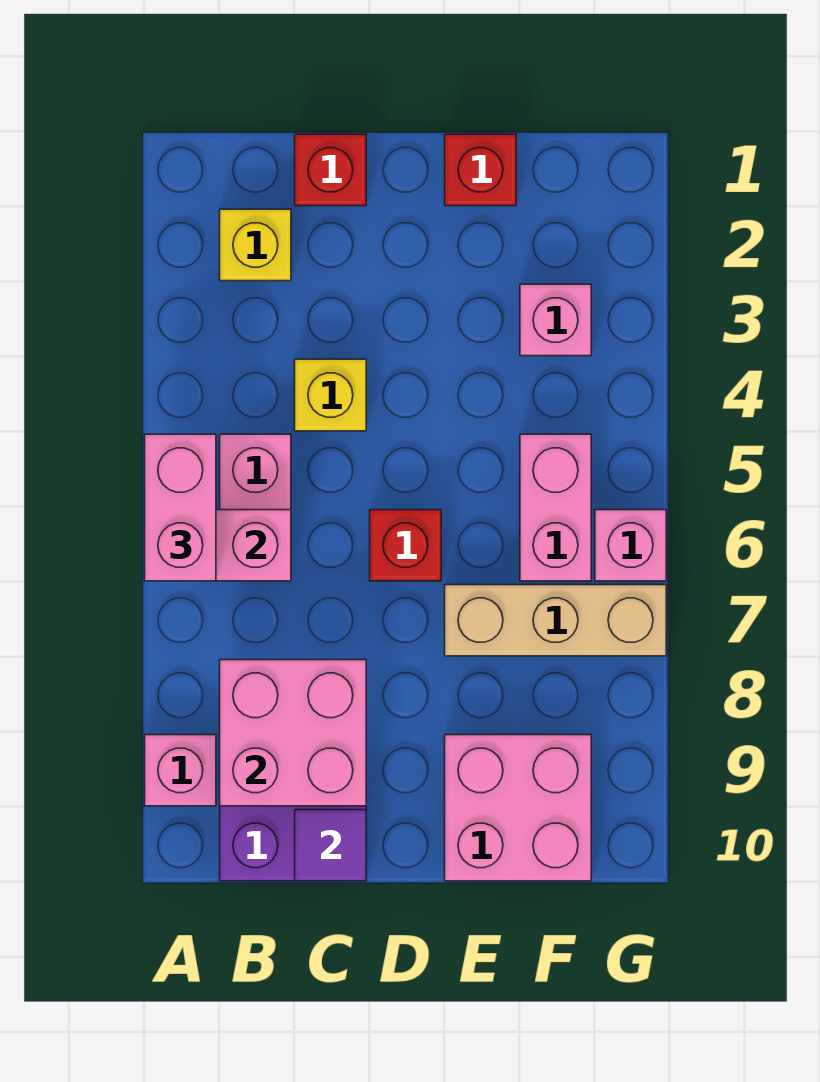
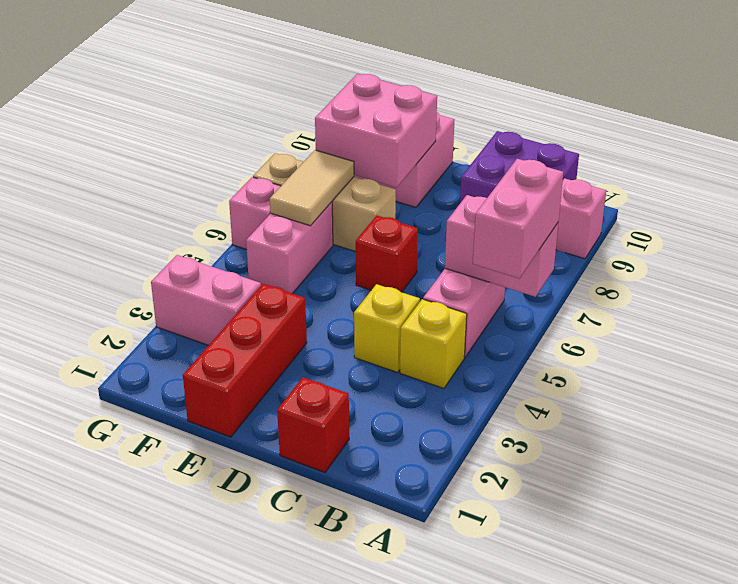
yellow 1x1 brick [220,209,291,281] -> yellow 1x1 brick moved to [400,299,467,388]
pink 2x2 brick [220,660,366,806] -> pink 2x2 brick moved to [315,74,437,188]
purple 1x1 tile [295,810,366,881] -> none
red 1x1 brick [445,134,516,206] -> red 1x3 brick [183,284,307,437]
pink 1x1 brick [520,284,591,356] -> pink 1x2 brick [151,255,261,345]
none -> tan 1x2 tile [270,150,354,226]

